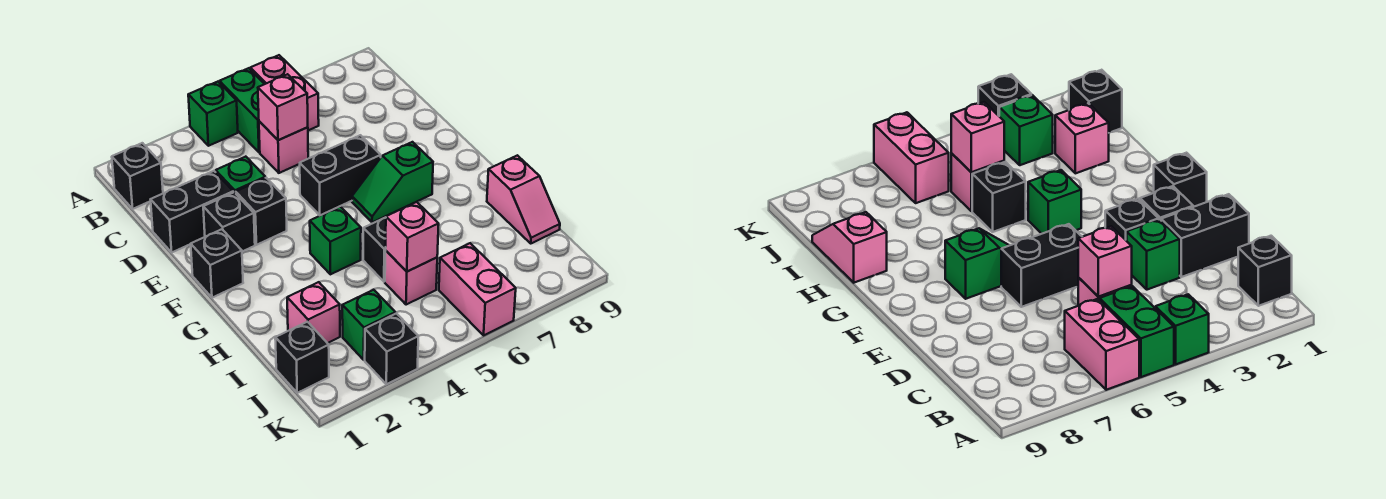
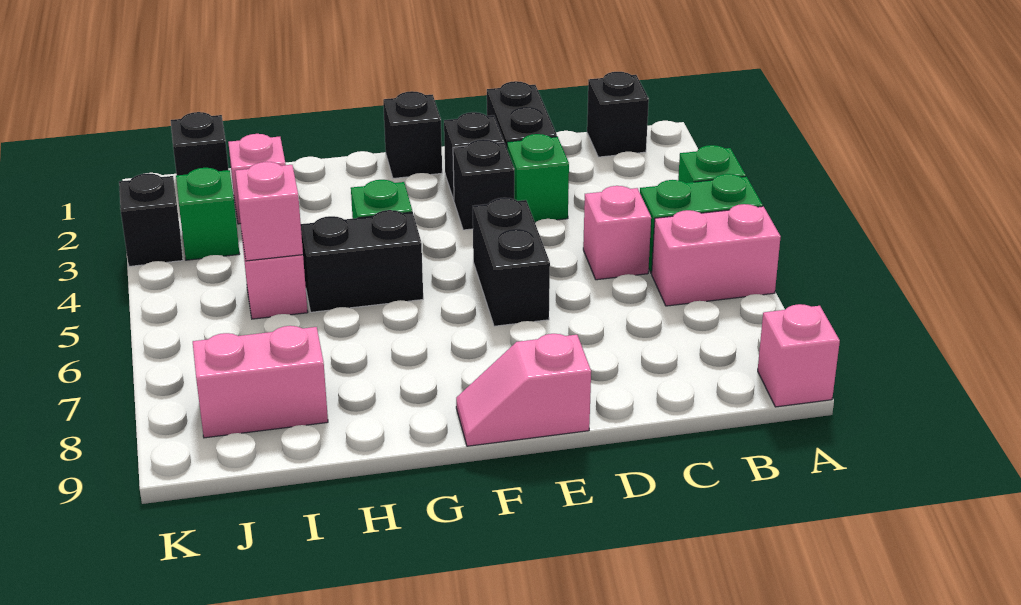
pink 1x1 brick [258,74,308,140] -> pink 1x1 brick moved to [758,304,840,407]
green 1x2 slope [352,142,433,222] -> none
black 1x1 brick [363,217,386,282] -> black 1x2 brick [301,210,423,312]
pink 1x2 slope [487,155,560,243] -> pink 1x2 slope moved to [456,334,591,446]
pink 1x2 brick [439,243,516,335] -> pink 1x2 brick moved to [193,326,328,438]

